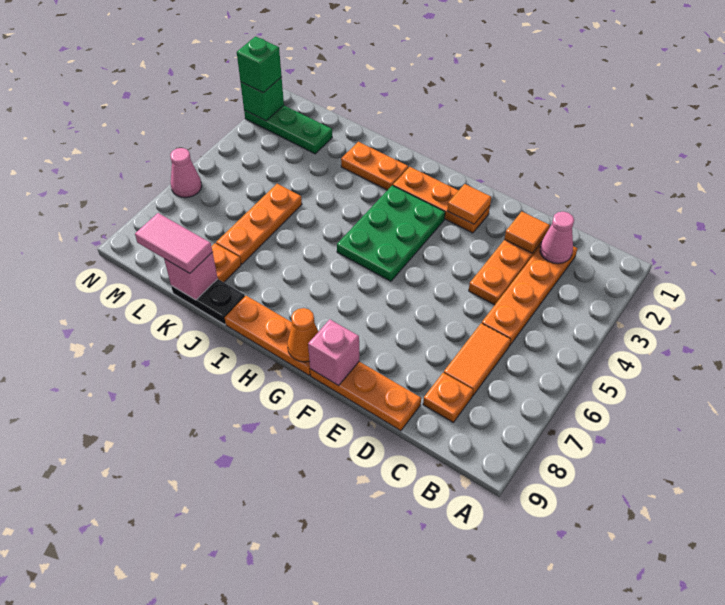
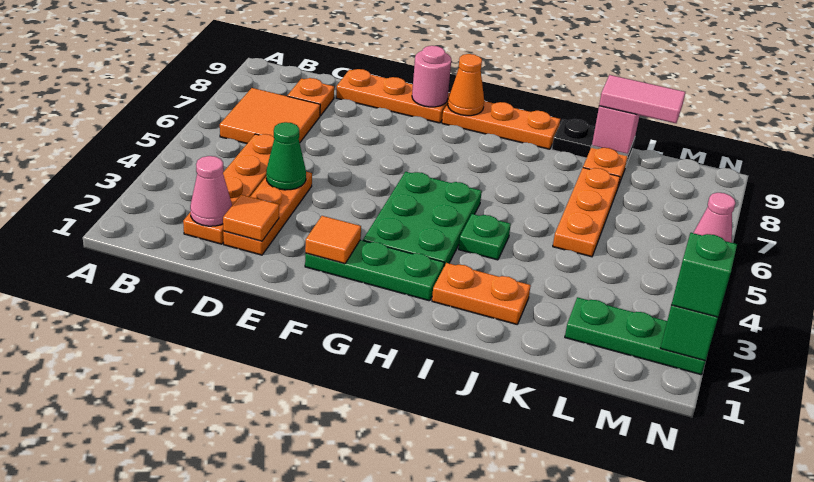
orange 1x2 tile [444,323,511,396] -> orange 2x2 tile [220,88,320,144]
none -> green 1x1 cone [266,122,306,190]
orange 1x3 plate [393,167,490,233] -> green 1x3 plate [305,240,444,301]
pink 1x1 brick [308,319,359,386] -> pink 1x1 round brick [412,46,451,107]
none -> green 1x1 plate [459,214,511,260]

